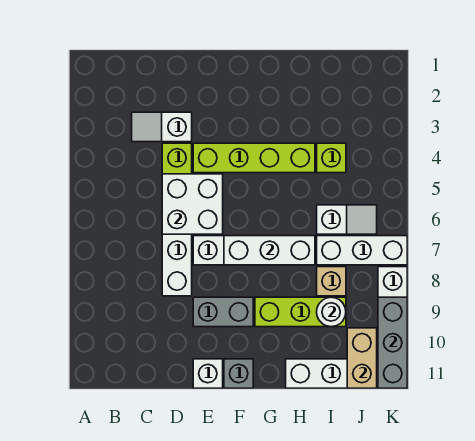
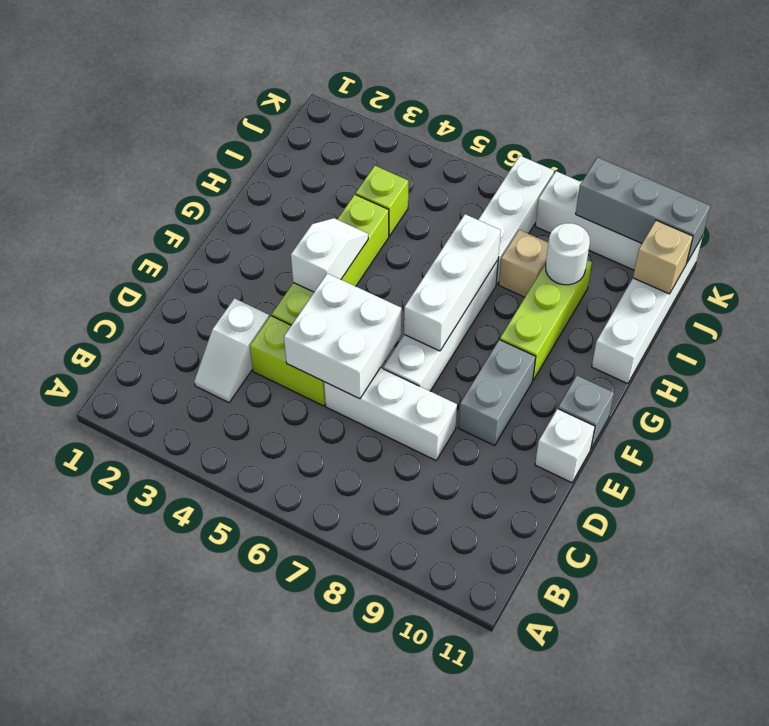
white 1x2 slope [317,205,377,234] -> white 1x2 slope moved to [291,218,368,292]
tan 1x2 brick [347,328,377,388] -> tan 1x1 brick [633,220,693,294]

